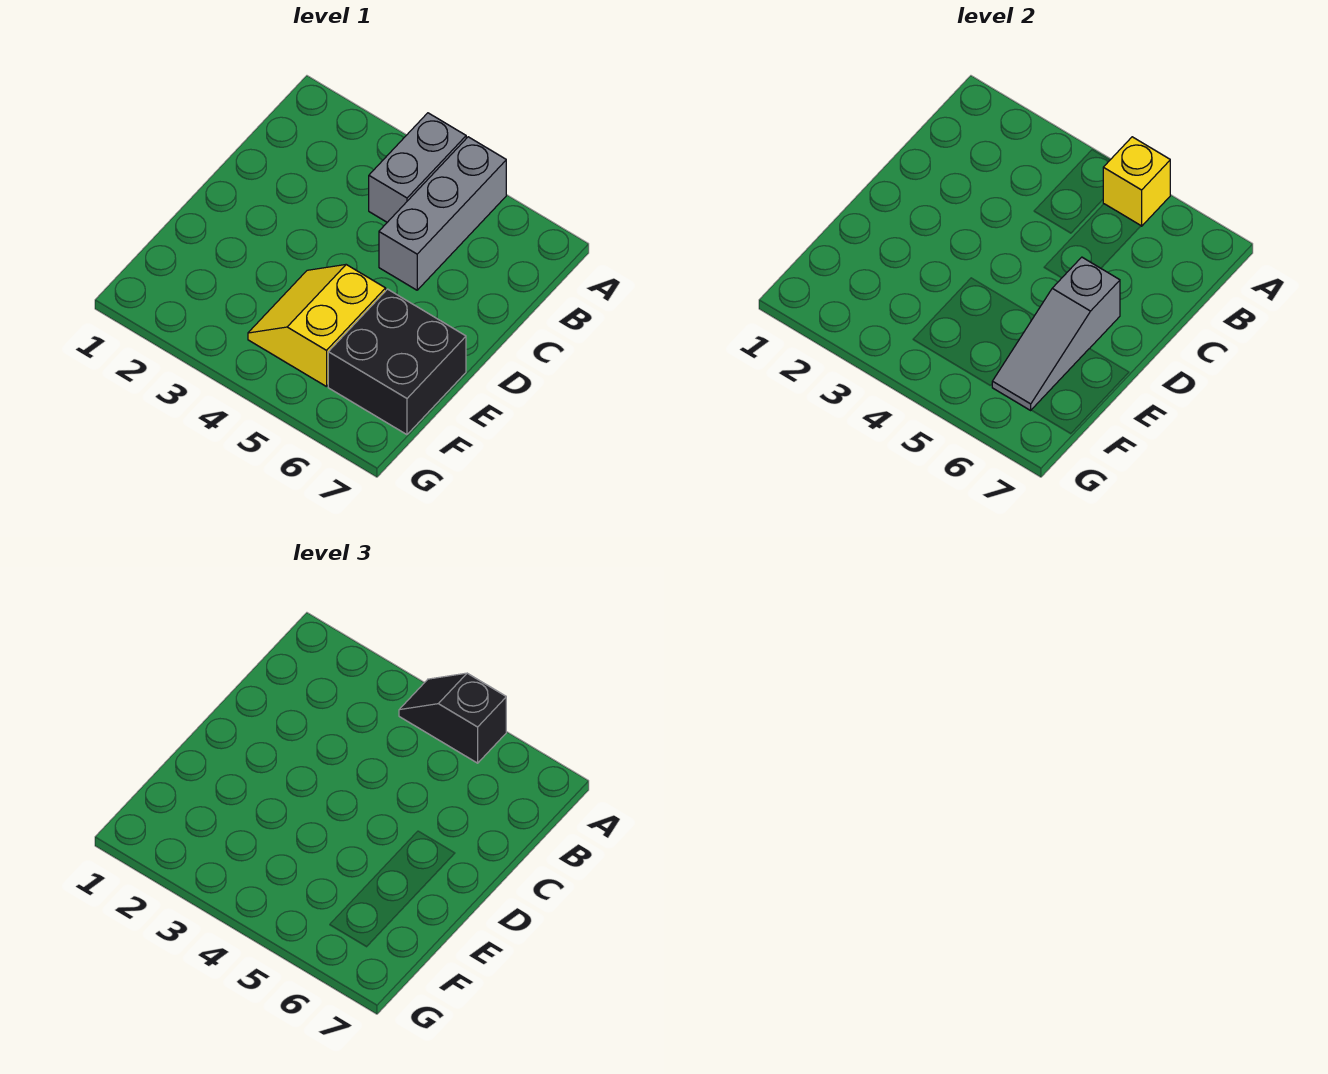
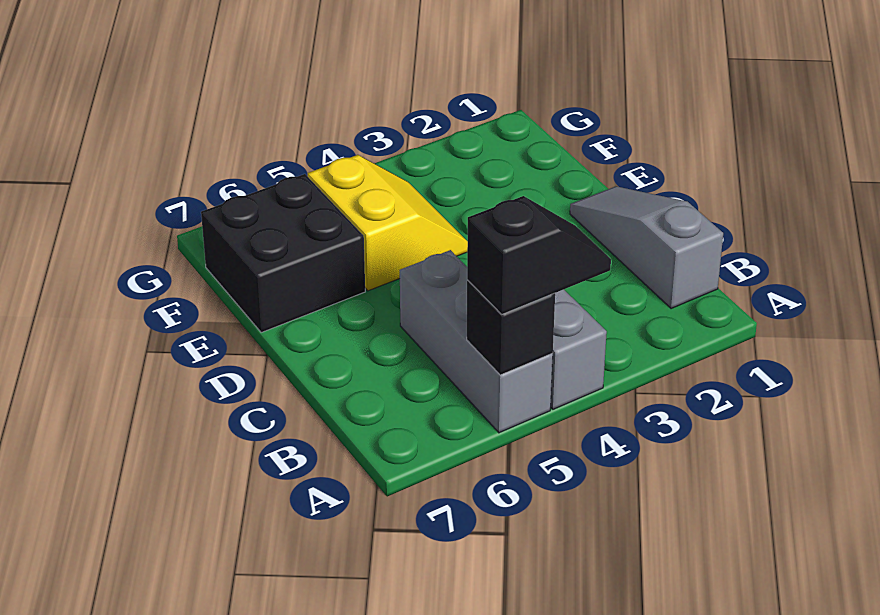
yellow 1x1 brick [1103,137,1170,226] -> black 1x1 brick [467,280,555,375]
grey 1x3 slope [992,257,1120,410] -> grey 1x3 slope moved to [570,186,723,309]

